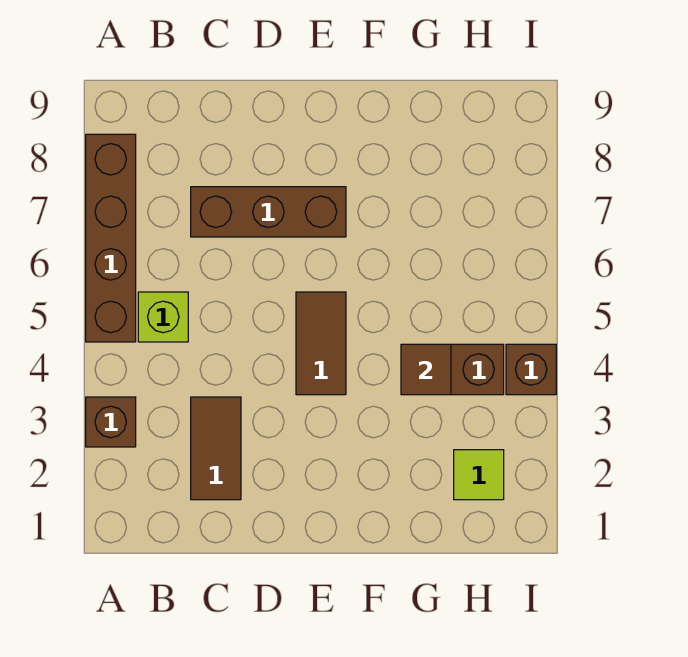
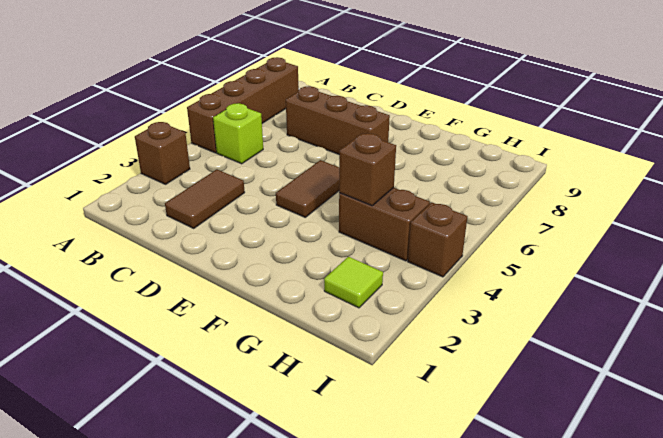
brown 1x1 tile [401,344,451,395] -> brown 1x1 brick [339,133,396,206]

